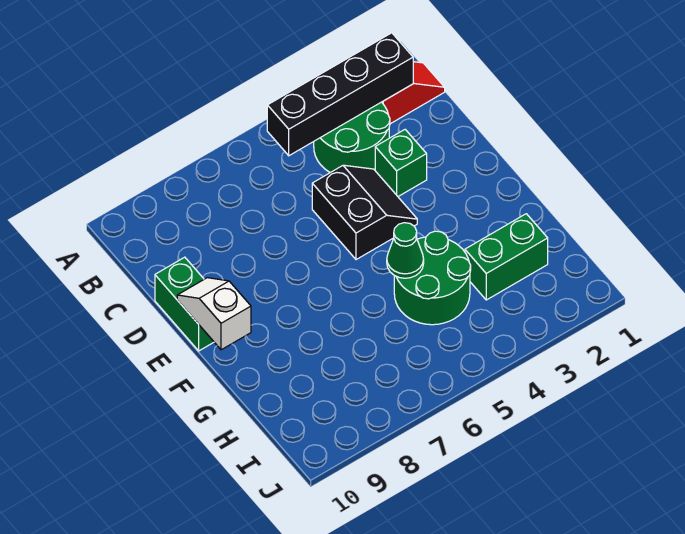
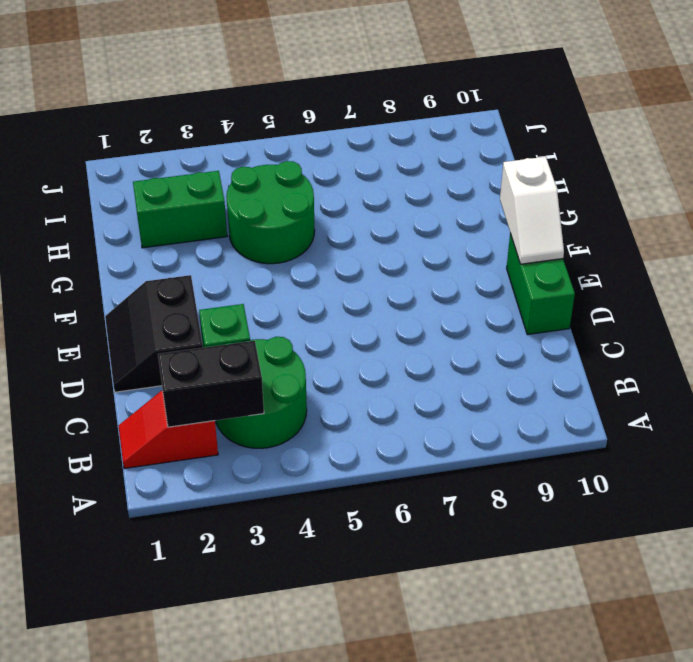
black 1x4 brick [267,33,413,156] -> black 1x2 brick [158,341,264,427]
black 2x2 slope [312,165,417,260] -> black 2x2 slope moved to [105,275,203,392]
green 1x1 cone [387,223,424,278] -> none

